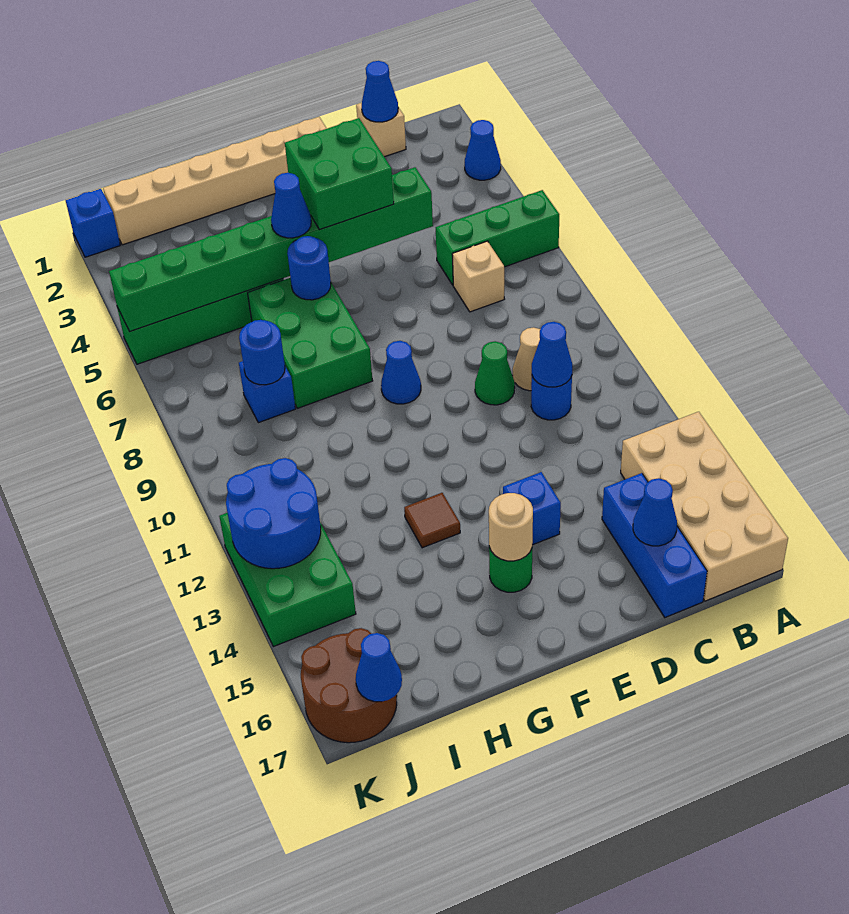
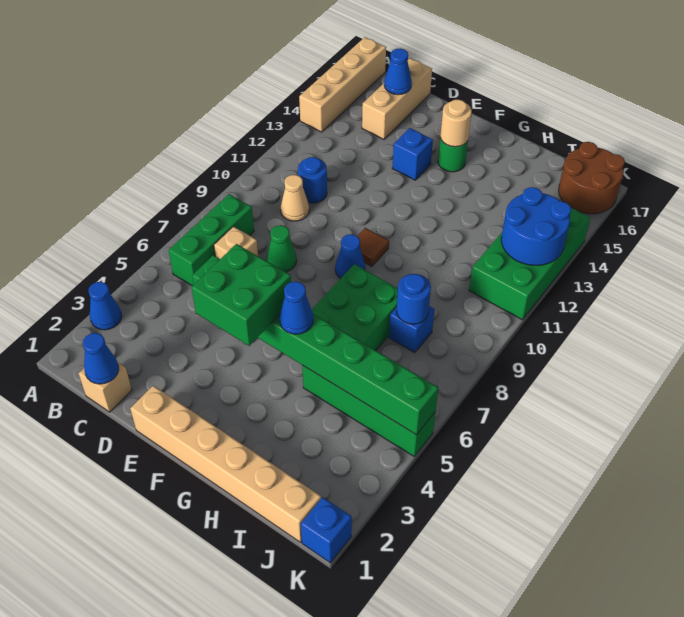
green 1x3 brick [436,190,559,285] -> green 1x3 brick turned to [168,194,254,286]
tan 2x4 brick [621,412,788,601] -> tan 1x4 brick [299,37,386,132]
blue 1x1 cone [532,322,572,387] -> none
blue 1x3 brick [602,473,707,617] -> tan 1x3 brick [362,58,432,139]
green 1x1 cone [475,341,515,405] -> green 1x1 cone moved to [267,225,297,272]
blue 1x1 round brick [287,236,331,300] -> none
brown 1x1 tile [404,493,460,548] -> brown 1x1 tile moved to [357,228,389,267]
green 2x3 brick [219,513,356,647] -> green 2x4 brick [469,208,590,320]
blue 1x1 cone [356,633,402,702] -> none

